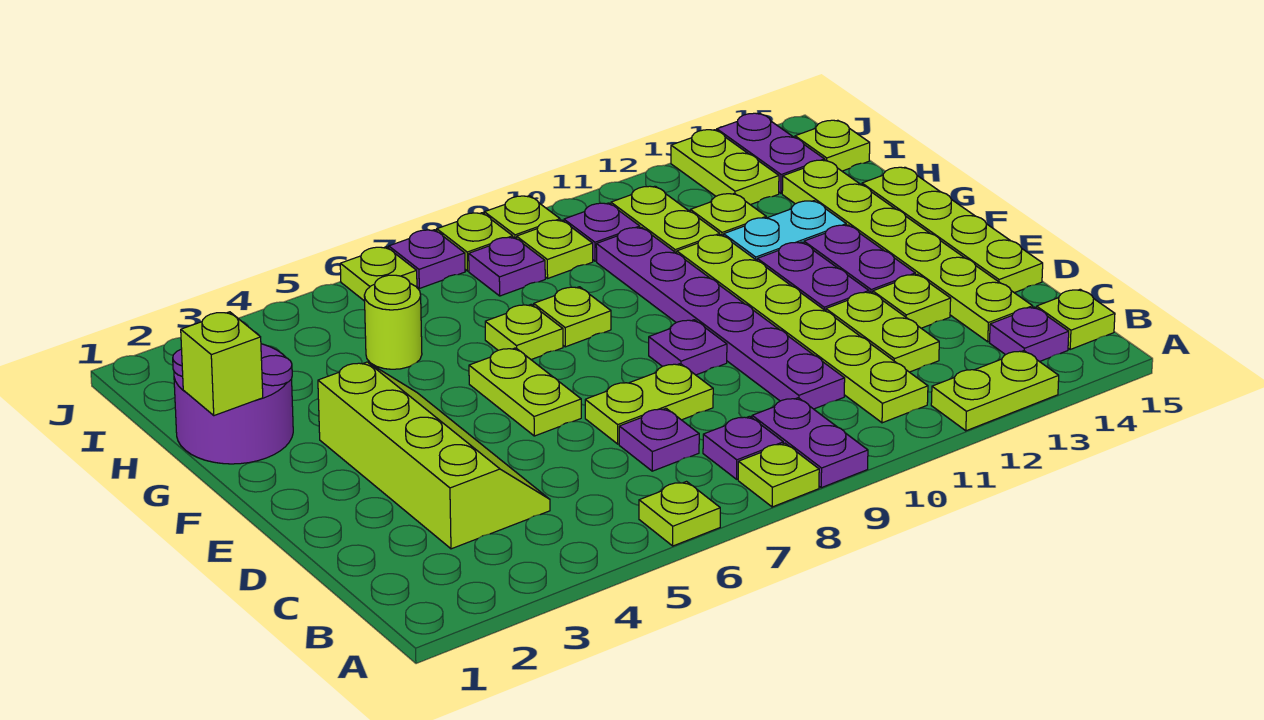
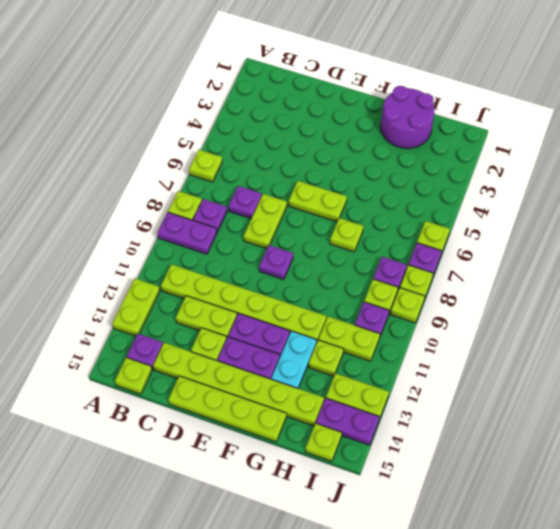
lime 2x4 slope [318,362,550,549] -> none
purple 1x6 plate [596,227,845,409] -> none
lime 1x1 brick [181,312,263,416] -> none
lime 1x1 plate [534,287,611,347] -> none
lime 1x1 round brick [364,275,422,369] -> none

